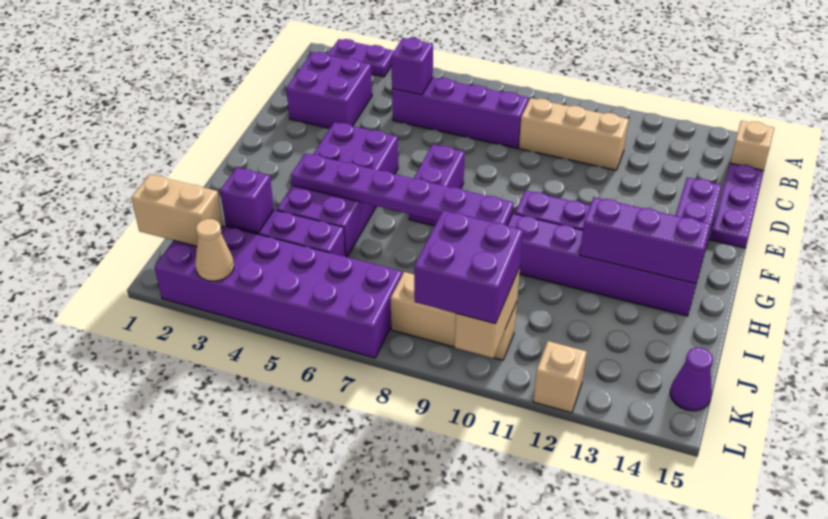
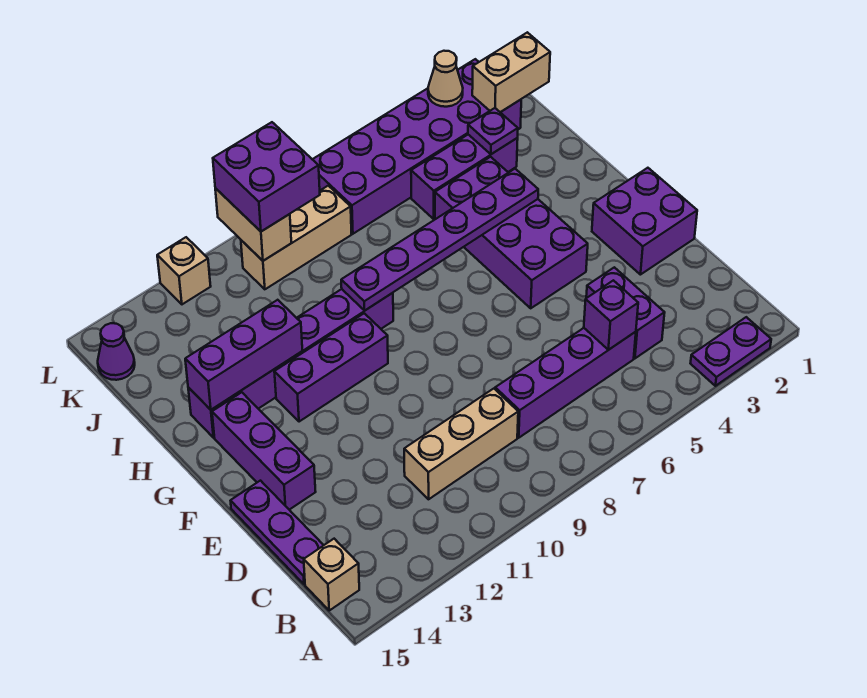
purple 2x2 brick [286,52,372,128] -> purple 2x2 brick moved to [592,168,697,275]
purple 1x2 brick [409,145,465,226] -> purple 1x2 brick moved to [586,267,665,358]
purple 1x1 brick [220,168,274,233] -> purple 1x1 plate [468,108,518,154]

